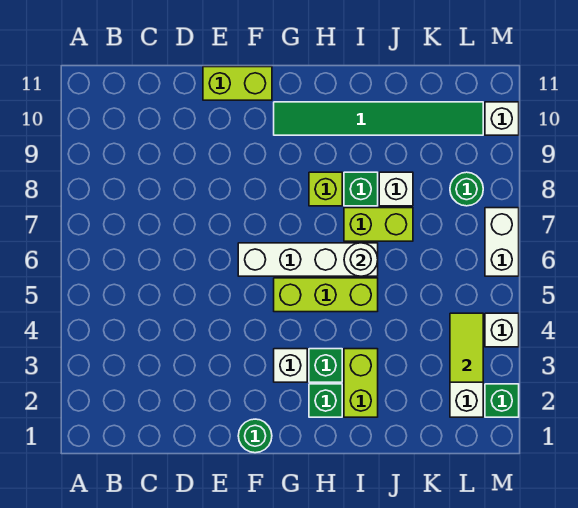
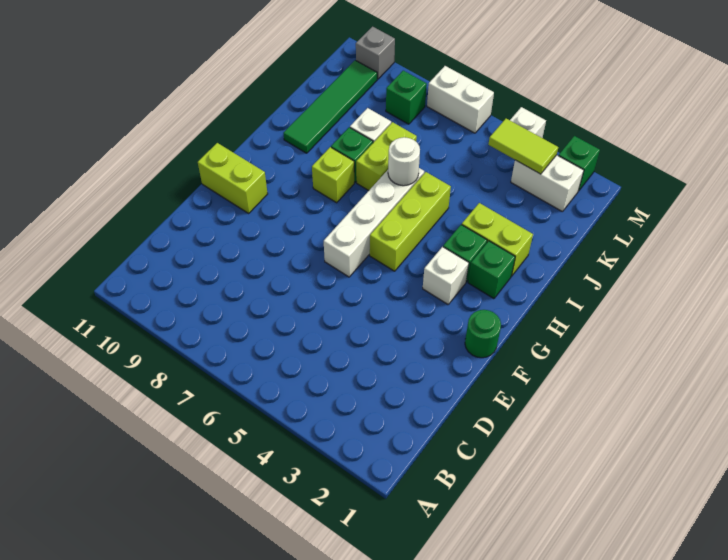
lime 1x2 brick [203,67,272,100] -> lime 1x2 brick turned to [198,143,268,213]
green 1x6 tile [274,102,483,135] -> green 1x4 tile [284,60,377,153]
green 1x1 round brick [450,172,483,206] -> green 1x1 brick [386,71,427,124]
white 1x1 brick [485,102,519,135] -> grey 1x1 brick [356,27,395,79]

